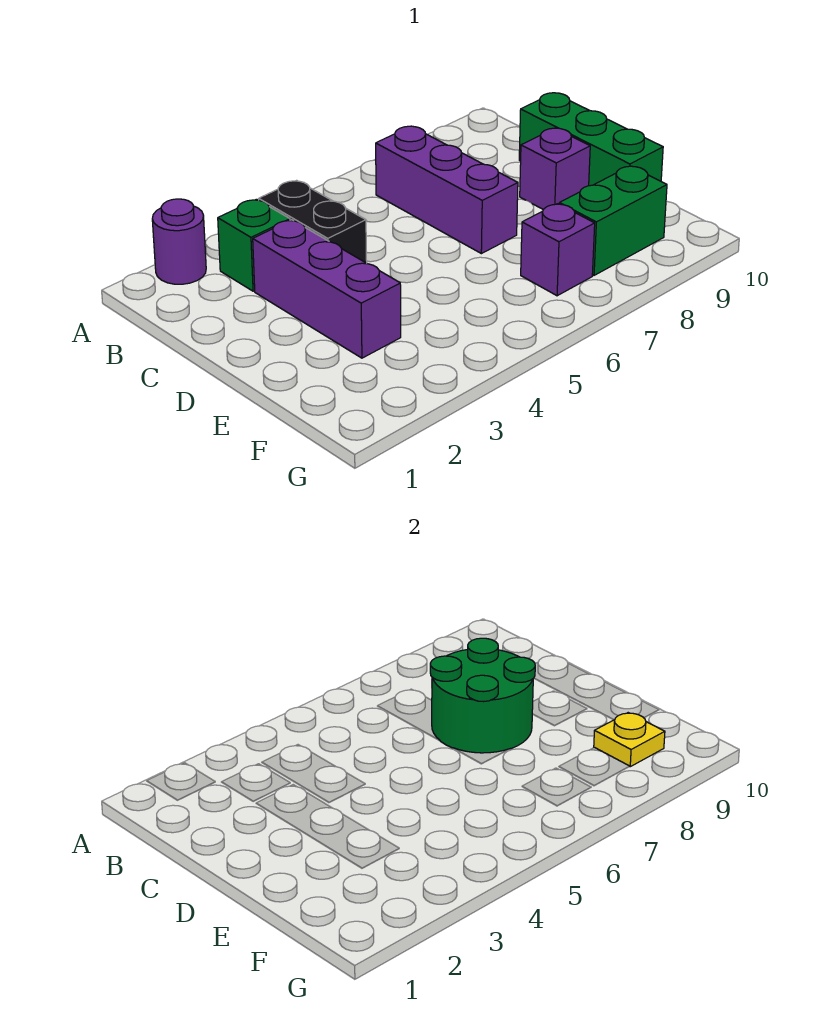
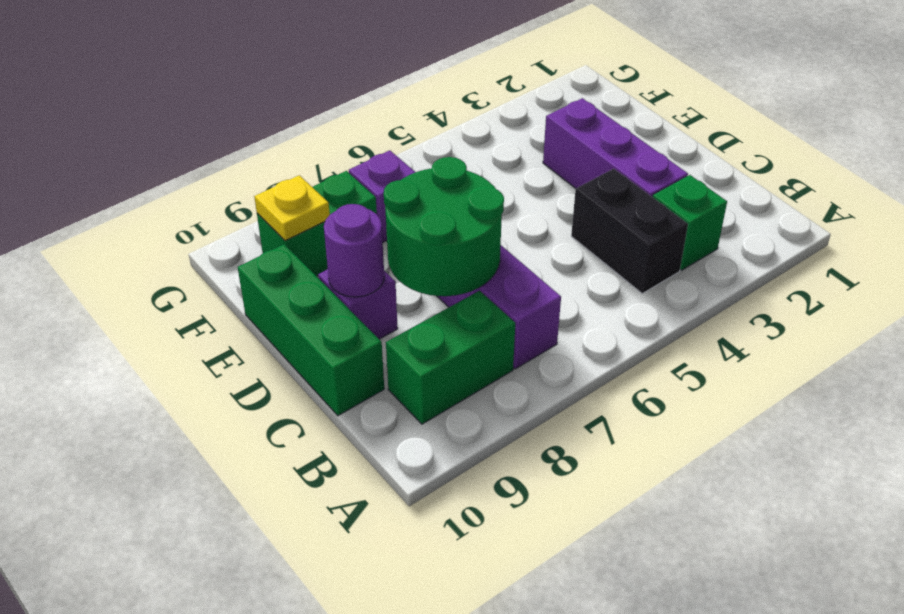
purple 1x1 round brick [152,199,206,284] -> purple 1x1 round brick moved to [324,204,384,297]
none -> green 1x2 brick [386,291,515,424]

